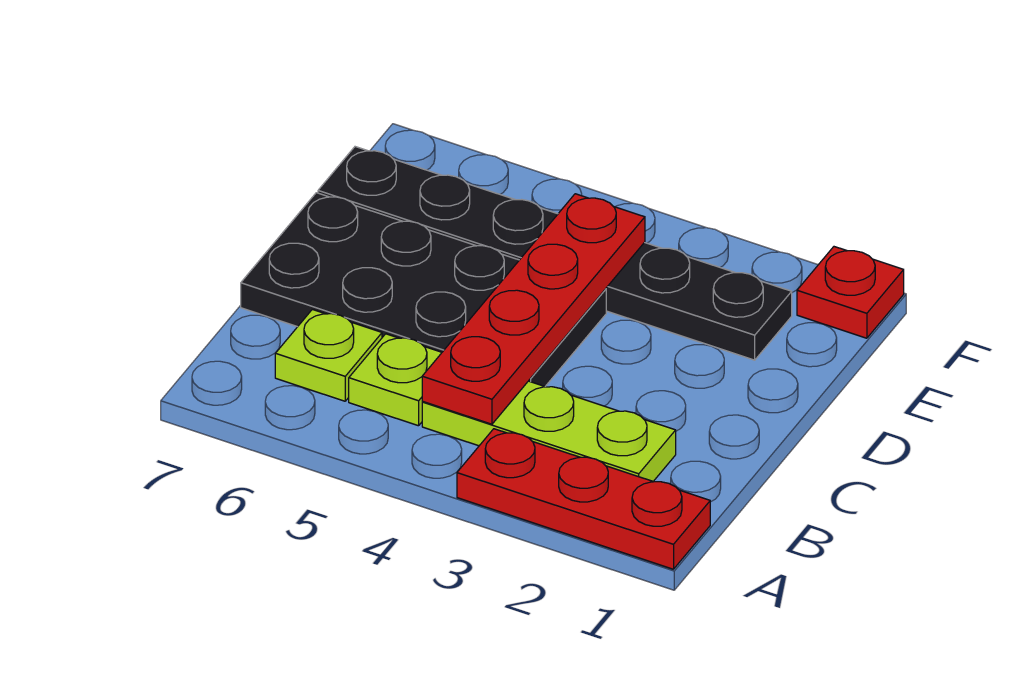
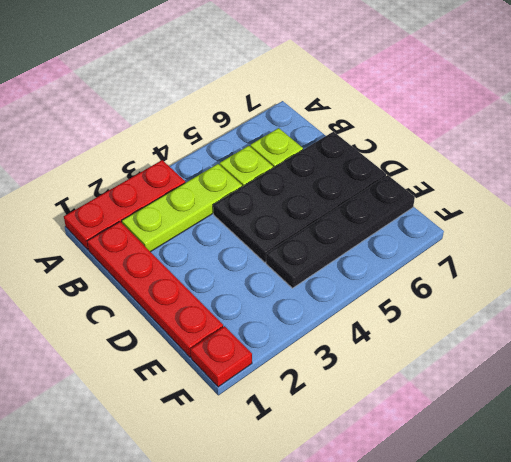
red 1x4 plate [422,194,645,424] -> red 1x4 plate moved to [87,222,223,357]
black 1x6 plate [318,147,792,360] -> black 1x4 plate [266,175,415,288]

